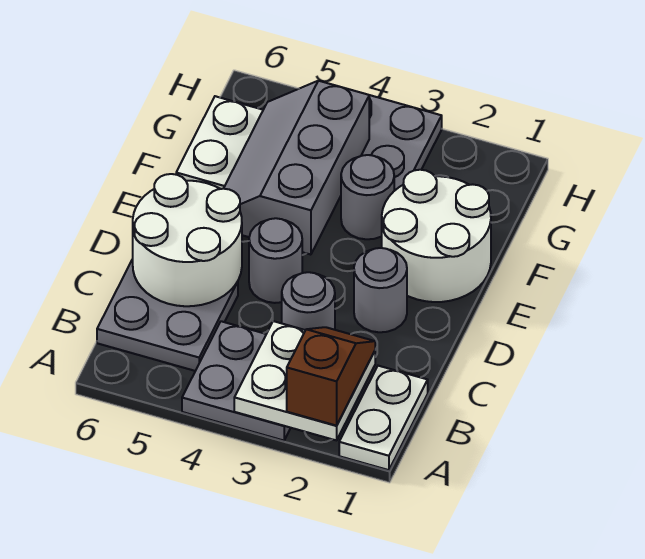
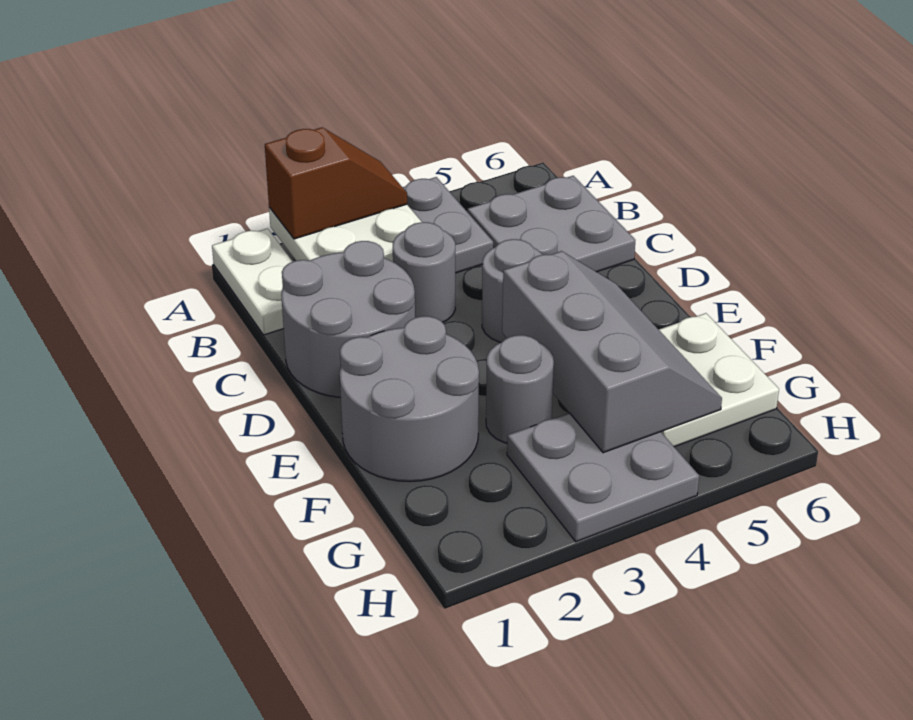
brown 1x2 slope [287,327,375,426] -> brown 1x2 slope turned to [265,127,407,239]
white 2x2 round brick [133,174,242,306] -> none
grey 1x1 round brick [354,248,407,332] -> grey 2x2 round brick [281,241,415,397]
white 2x2 round brick [382,170,491,302] -> grey 2x2 round brick [340,316,479,481]

